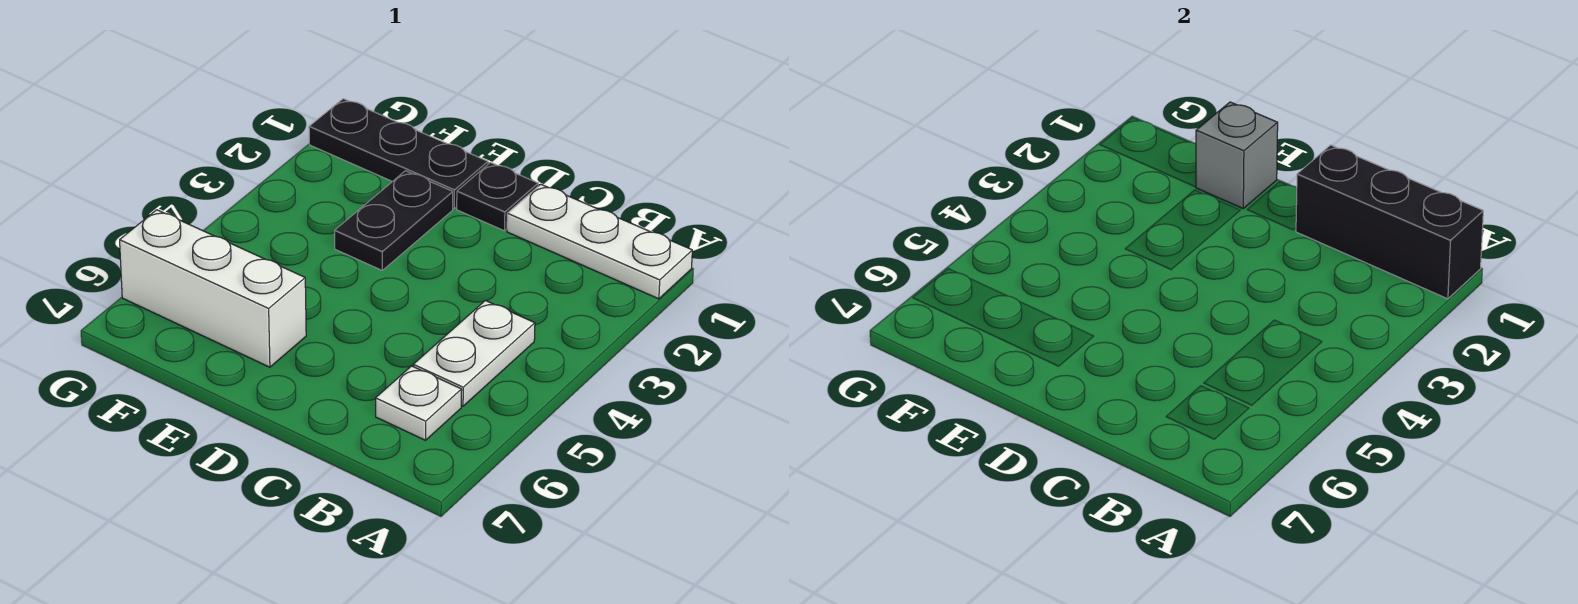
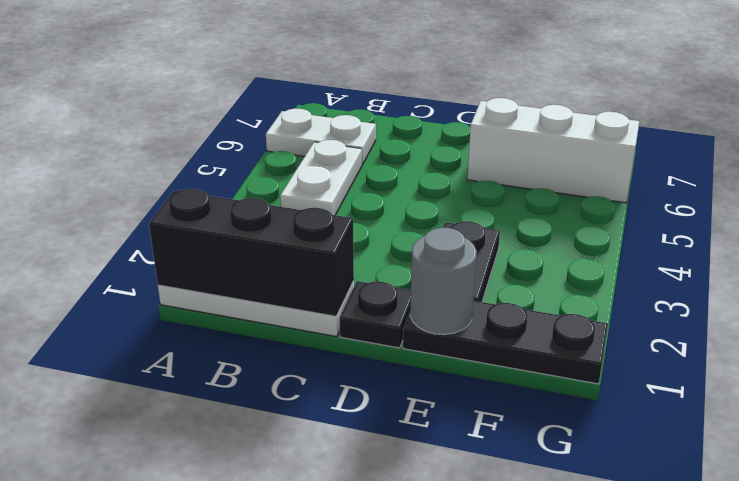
white 1x1 plate [376,366,462,440] -> white 1x2 plate [266,109,376,165]
grey 1x1 brick [1196,102,1278,209] -> grey 1x1 round brick [410,228,477,335]

